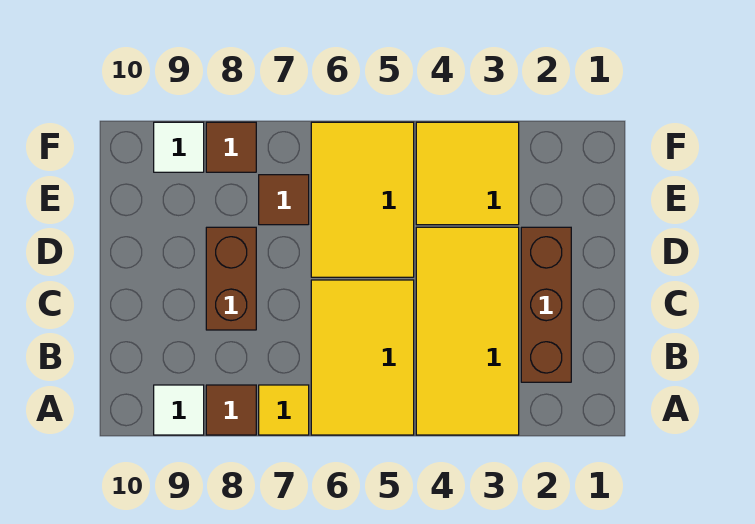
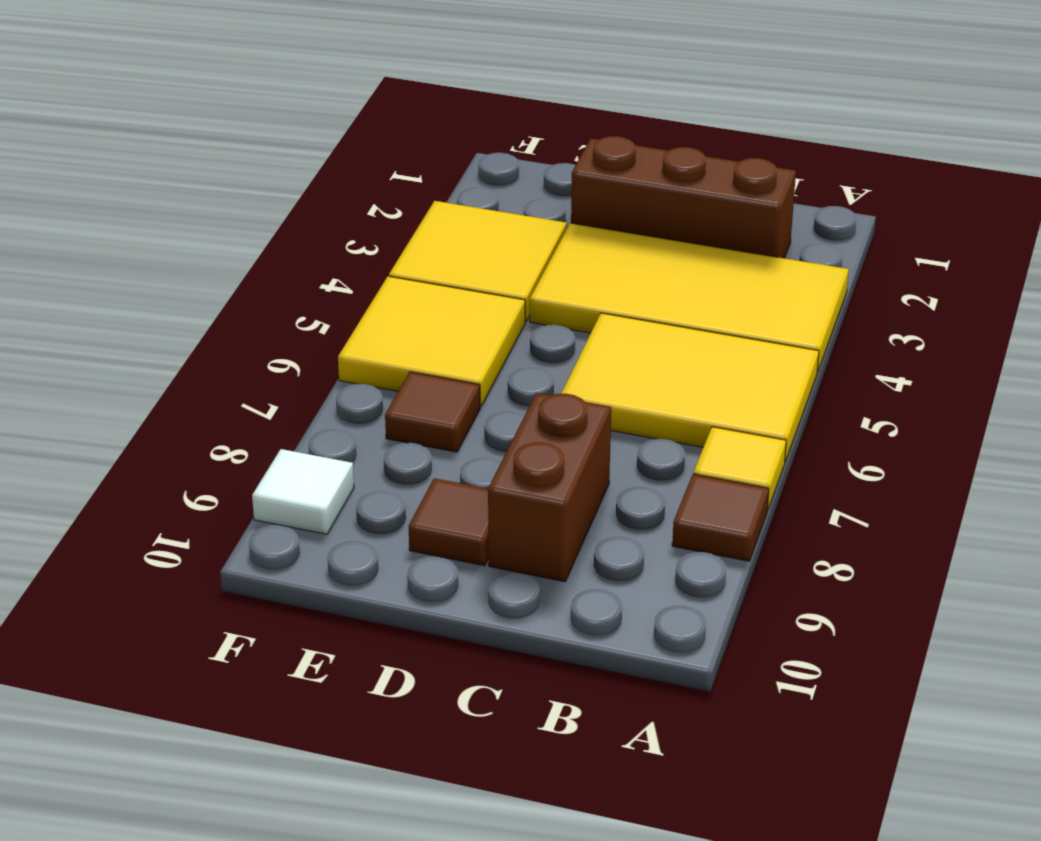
white 1x1 tile [154,385,204,435] -> none
brown 1x2 brick [206,227,256,330] -> brown 1x2 brick turned to [488,393,611,582]
yellow 2x3 tile [311,122,414,277] -> yellow 2x2 tile [338,276,525,407]
brown 1x1 tile [206,122,256,172] -> brown 1x1 tile moved to [409,478,489,566]

